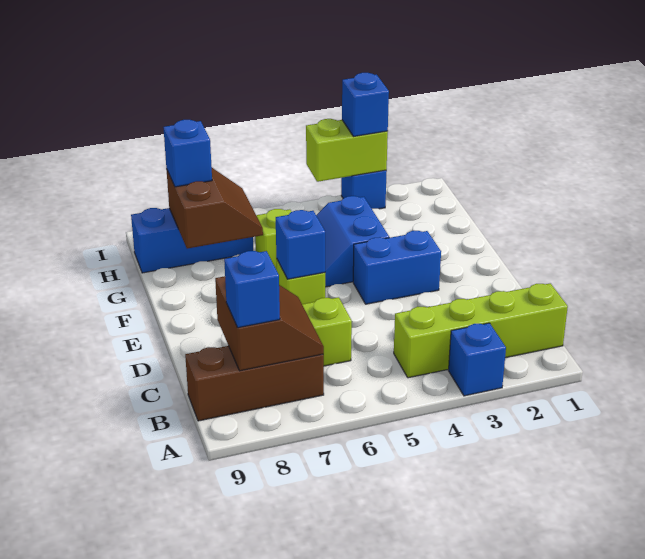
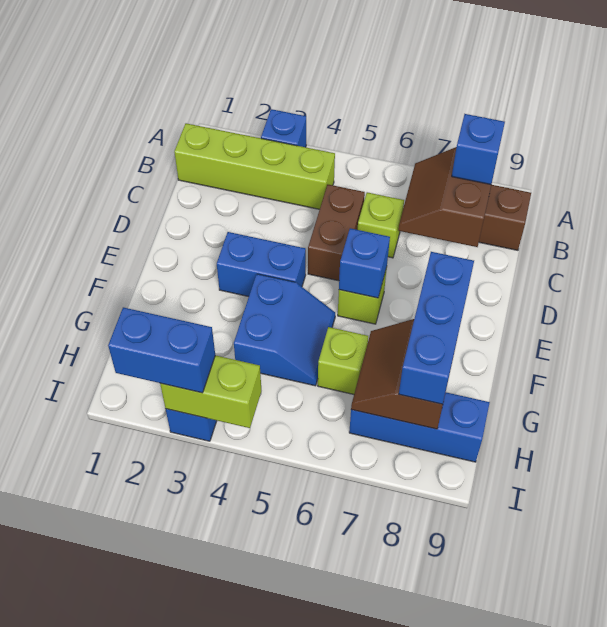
none -> brown 1x2 brick [308,185,365,281]
blue 1x1 brick [163,120,212,187] -> blue 1x3 brick [399,252,474,404]
blue 1x1 brick [342,73,389,137] -> blue 1x2 brick [108,307,215,393]

